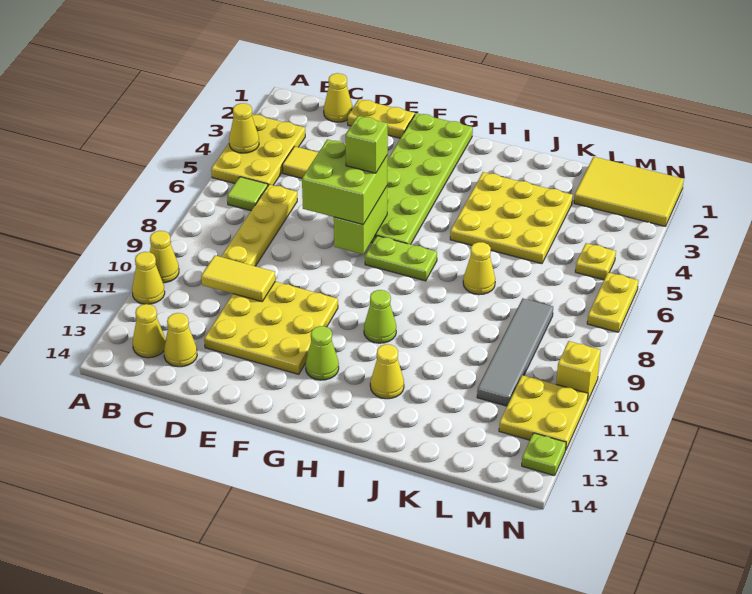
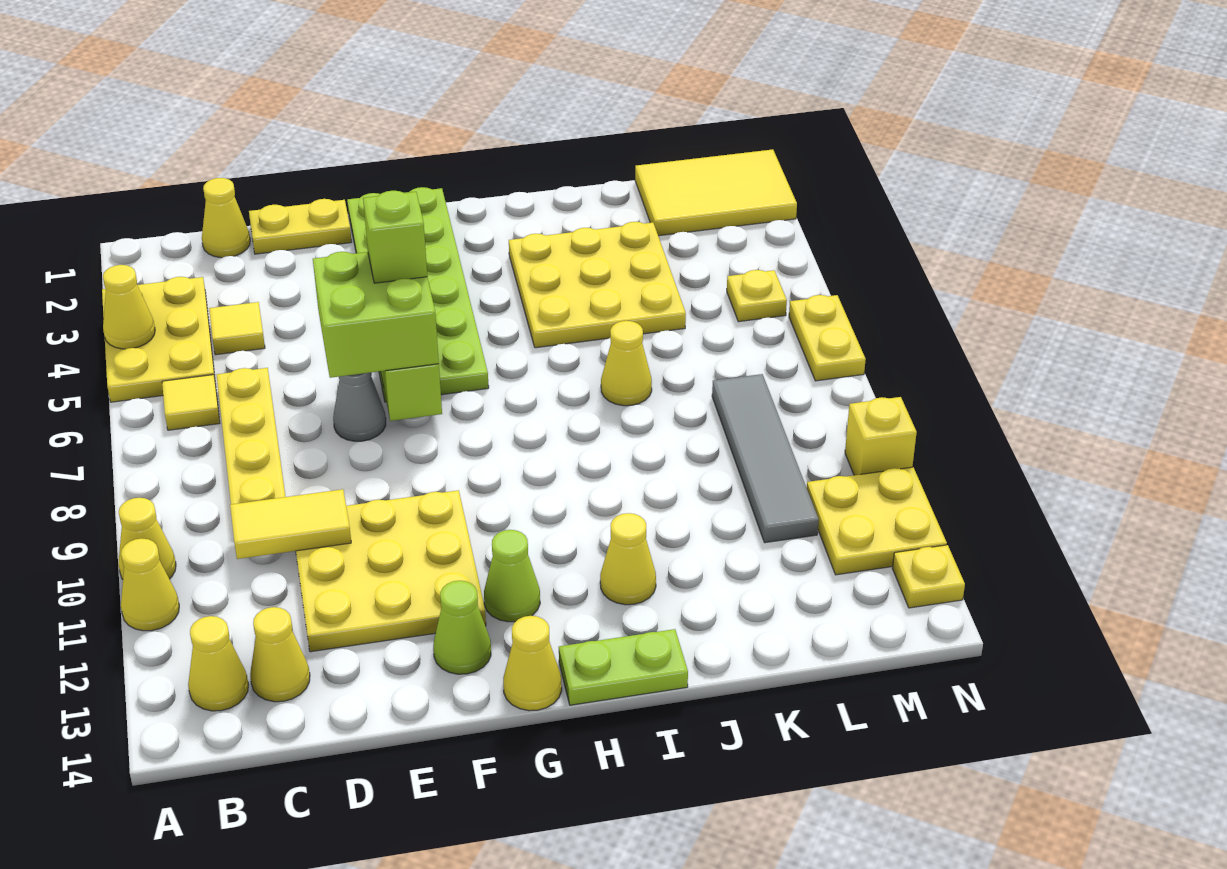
lime 1x1 tile [227,177,268,211] -> yellow 1x1 tile [162,375,220,430]
none -> grey 1x1 cone [333,372,386,441]
lime 1x2 plate [365,236,437,281] -> lime 1x2 plate moved to [559,629,688,705]
none -> yellow 1x1 cone [503,616,562,711]
lime 1x1 cone [364,290,396,343] -> lime 1x1 cone moved to [433,581,491,674]
lime 1x1 plate [522,433,566,476] -> yellow 1x1 plate [892,545,965,608]

